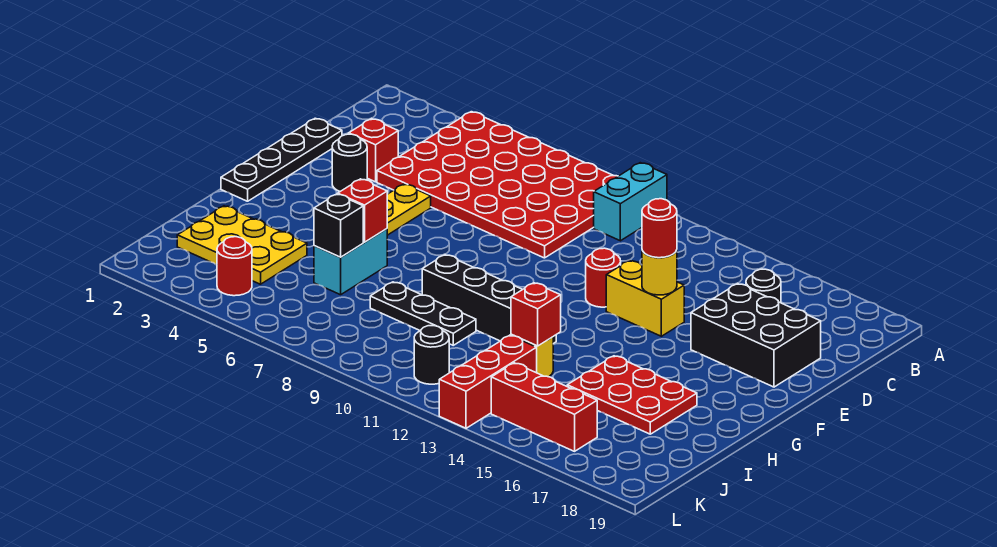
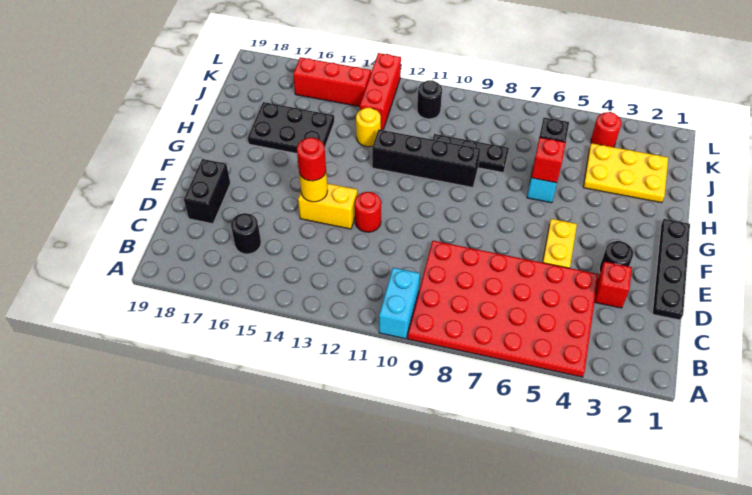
black 2x3 brick [691,284,821,387] -> black 1x2 brick [184,159,230,224]
red 2x3 plate [567,356,697,434] -> black 2x3 plate [248,102,334,154]
red 1x1 brick [511,283,561,346] -> none

